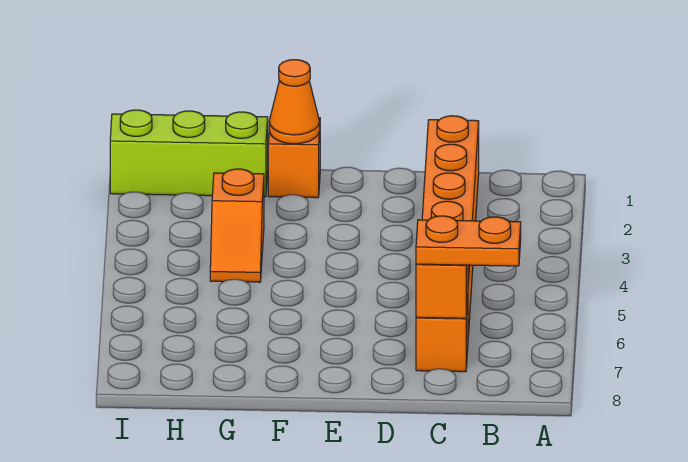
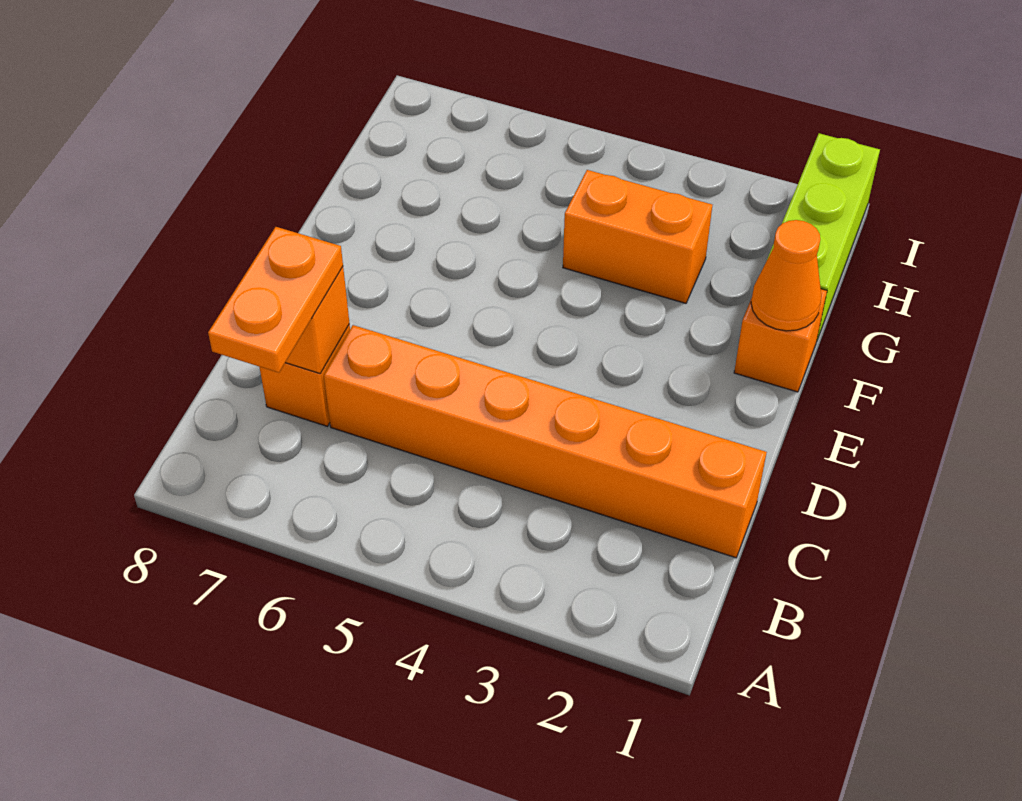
orange 1x2 slope [210,169,264,282] -> orange 1x2 brick [563,170,712,303]

